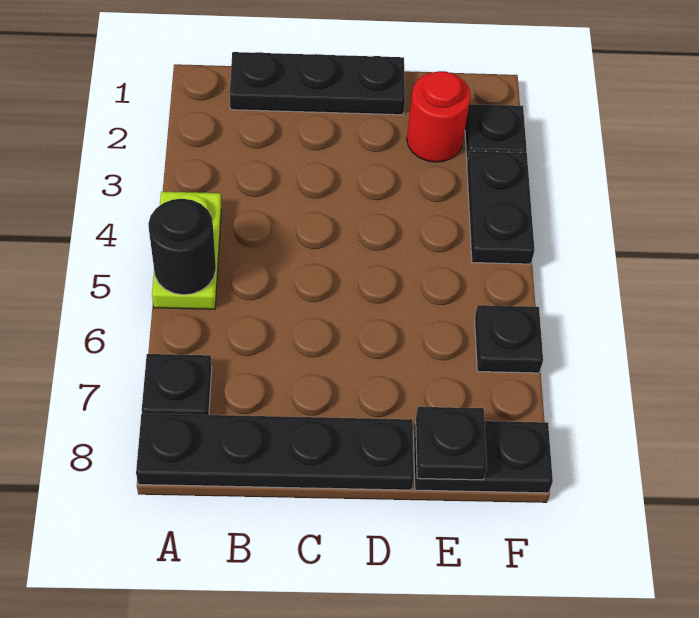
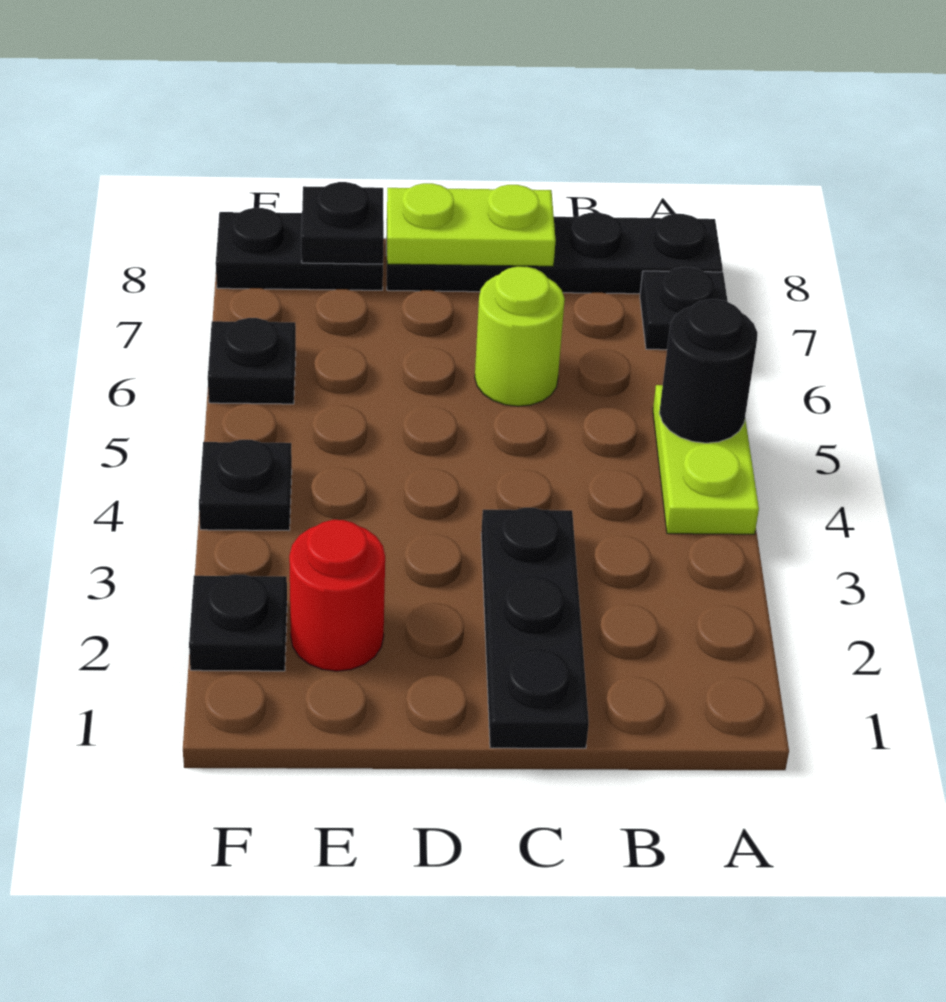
black 1x3 plate [230,52,405,115] -> black 1x3 plate turned to [481,508,589,748]
none -> lime 1x1 round brick [475,266,565,406]
none -> lime 1x2 plate [387,183,556,266]
black 1x2 plate [467,151,535,264] -> black 1x1 plate [199,440,292,531]

